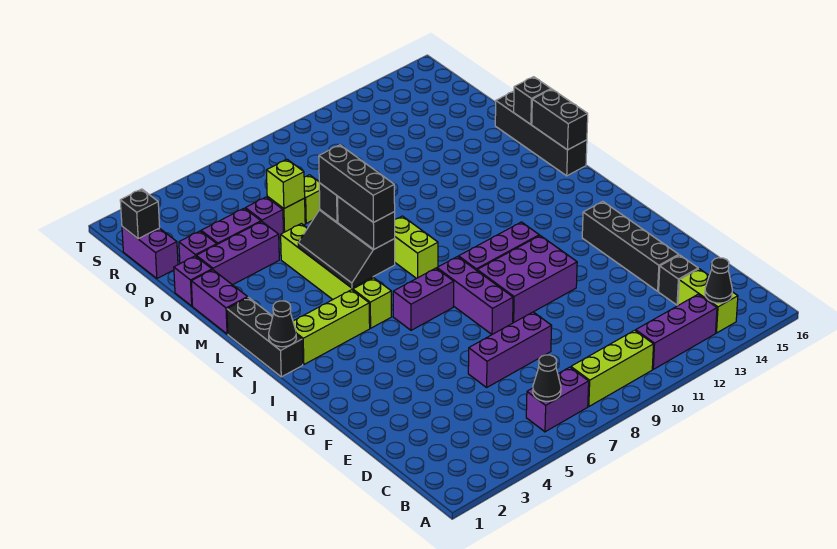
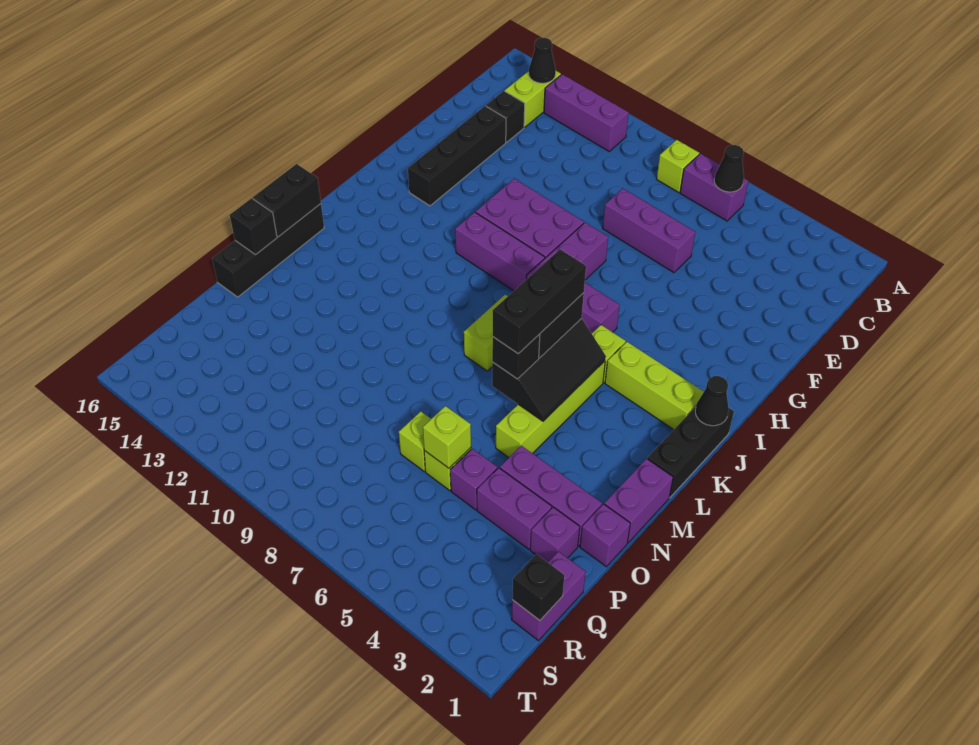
lime 1x3 brick [571,330,654,406] -> lime 1x1 brick [657,140,699,193]

